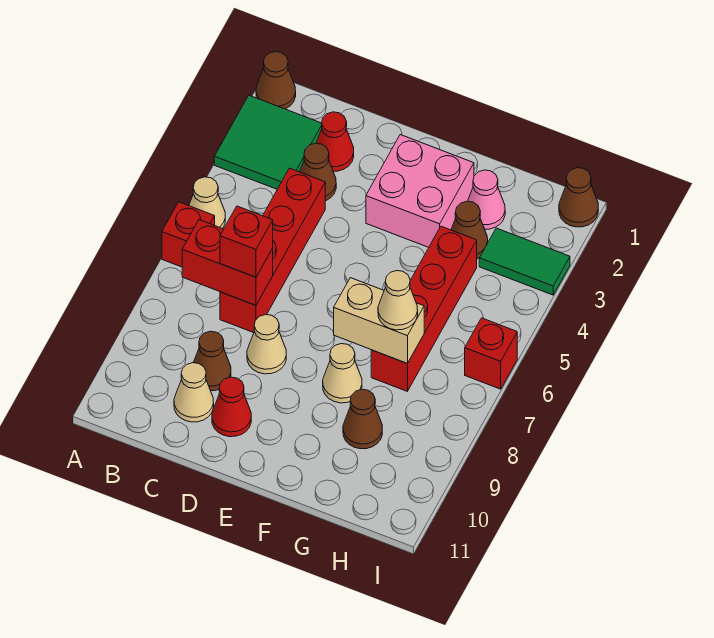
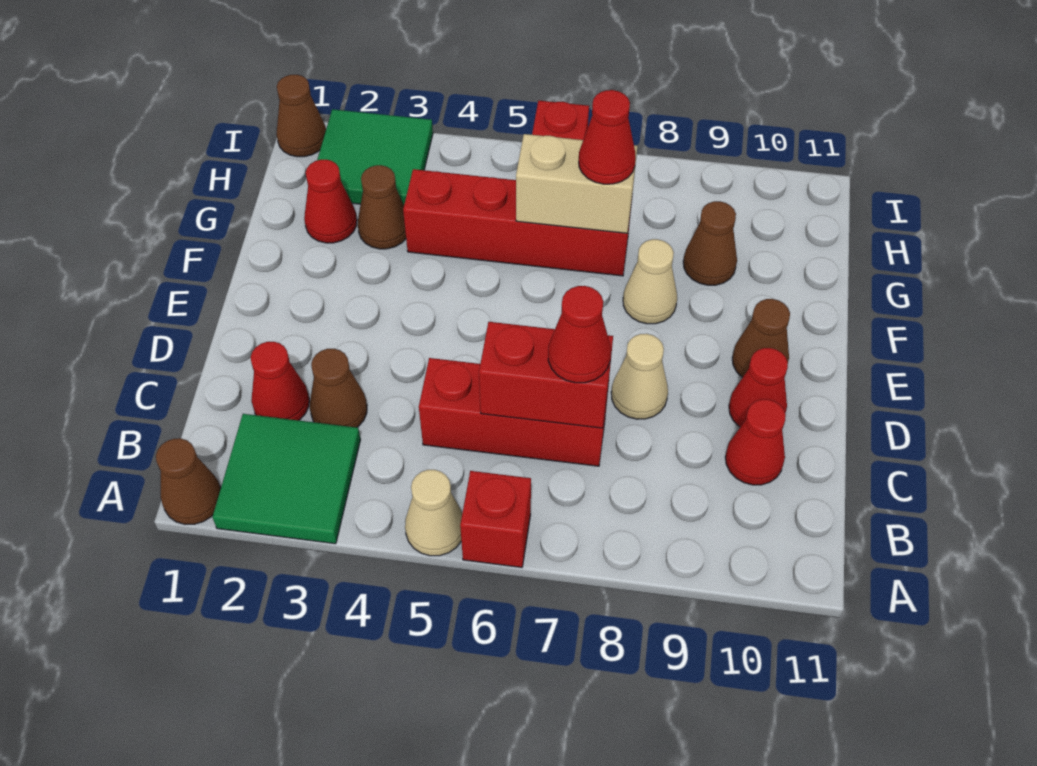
red 1x2 brick [182,220,273,305] -> red 1x2 brick turned to [479,322,613,428]
red 1x4 brick [220,168,325,333] -> red 1x3 brick [419,358,609,466]
red 1x1 brick [220,206,273,277] -> red 1x1 cone [548,286,611,383]
brown 1x1 cone [193,331,231,391] -> brown 1x1 cone moved to [732,299,790,378]
tan 1x1 cone [174,363,214,422] -> red 1x1 cone [725,399,786,485]
pink 2x2 brick [366,135,474,247] -> none
tan 1x2 brick [334,278,424,364] -> tan 1x2 brick turned to [516,134,637,233]
pink 1x1 cone [468,170,505,229] -> red 1x1 cone [304,160,357,243]
tan 1x1 cone [378,271,418,330] -> red 1x1 cone [579,90,636,184]
green 1x2 tile [479,228,570,295] -> green 2x2 tile [317,109,433,205]

